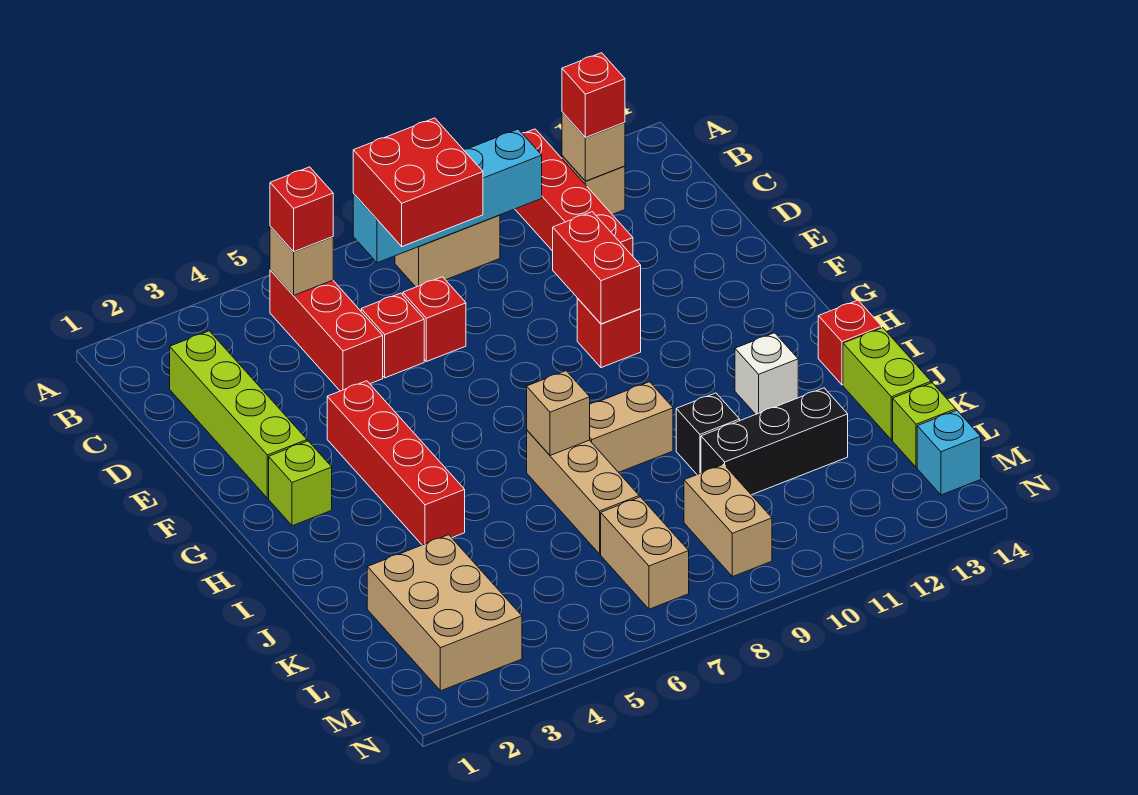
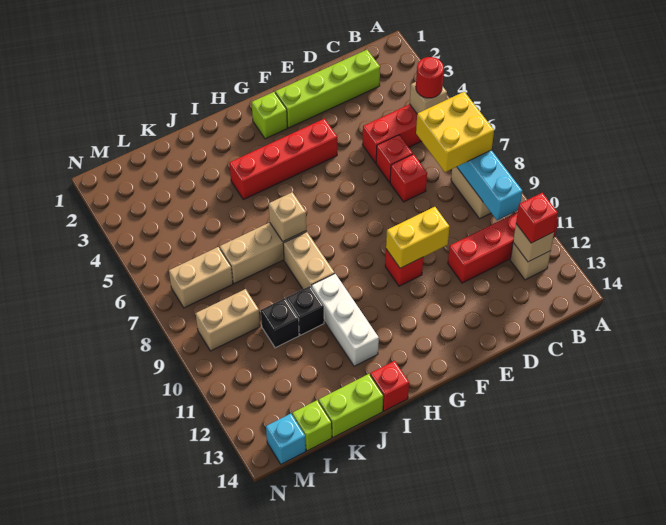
red 1x1 brick [270,167,333,252] -> red 1x1 round brick [416,57,444,98]
red 2x2 brick [353,118,483,246] -> yellow 2x2 brick [416,92,494,172]
red 1x2 brick [553,212,641,324] -> yellow 1x2 brick [386,207,449,268]
white 1x1 brick [735,333,798,414] -> white 1x3 brick [312,274,379,366]
tan 2x3 brick [367,535,522,691] -> none
black 1x3 brick [701,388,848,495] -> black 1x1 brick [261,298,299,348]

